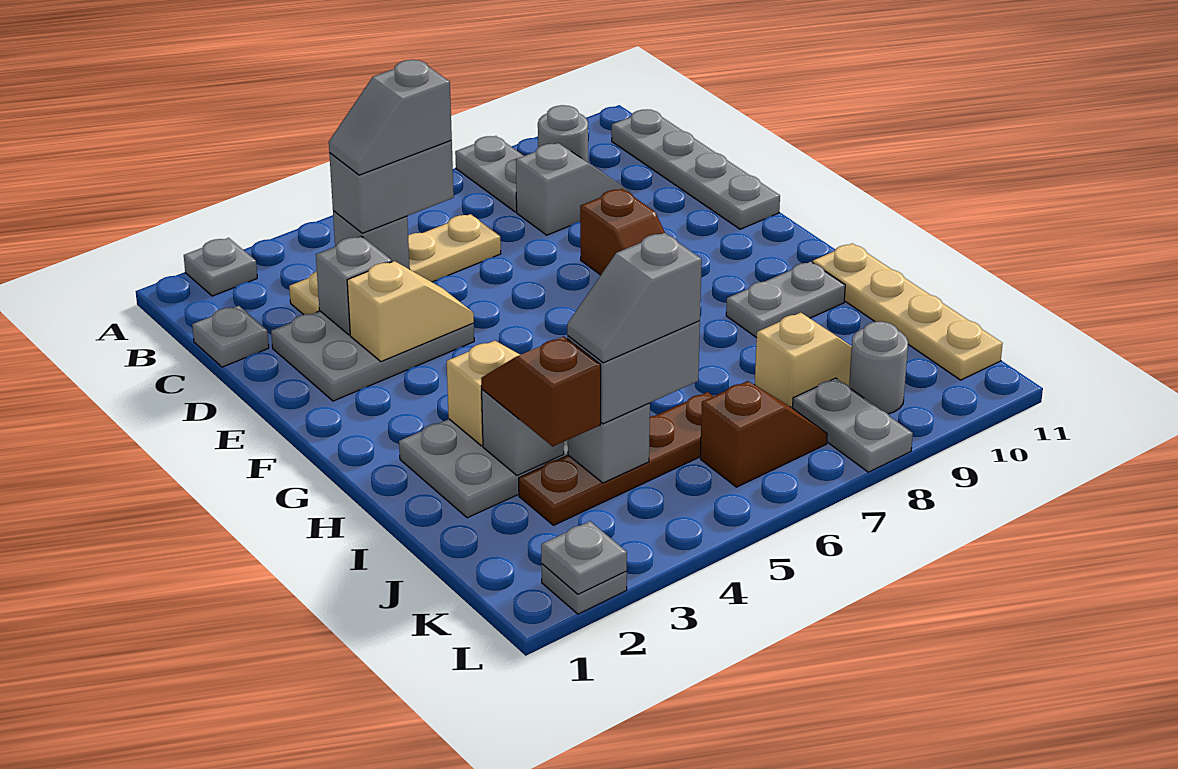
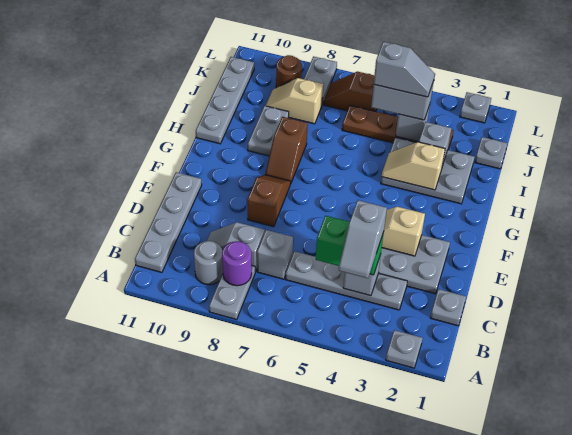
none -> purple 1x1 round brick [222,241,252,286]
tan 1x4 plate [289,214,501,315] -> grey 1x4 plate [285,251,407,310]
grey 1x2 brick [329,141,454,233] -> green 1x2 brick [316,216,384,275]
grey 1x2 slope [329,60,452,175] -> grey 1x2 slope turned to [339,200,387,278]
grey 1x1 brick [316,236,392,335] -> grey 1x1 brick moved to [257,230,293,279]
grey 1x2 plate [726,262,845,338] -> grey 1x2 plate turned to [248,106,289,156]
tan 1x4 plate [813,243,1003,380] -> grey 1x4 plate [196,57,254,144]
brown 1x2 slope [481,336,601,446] -> brown 1x2 slope moved to [265,117,308,182]
grey 1x1 round brick [849,321,908,414] -> brown 1x1 round brick [276,55,302,88]
grey 1x1 plate [541,521,627,594] -> grey 1x1 plate moved to [475,137,507,169]

